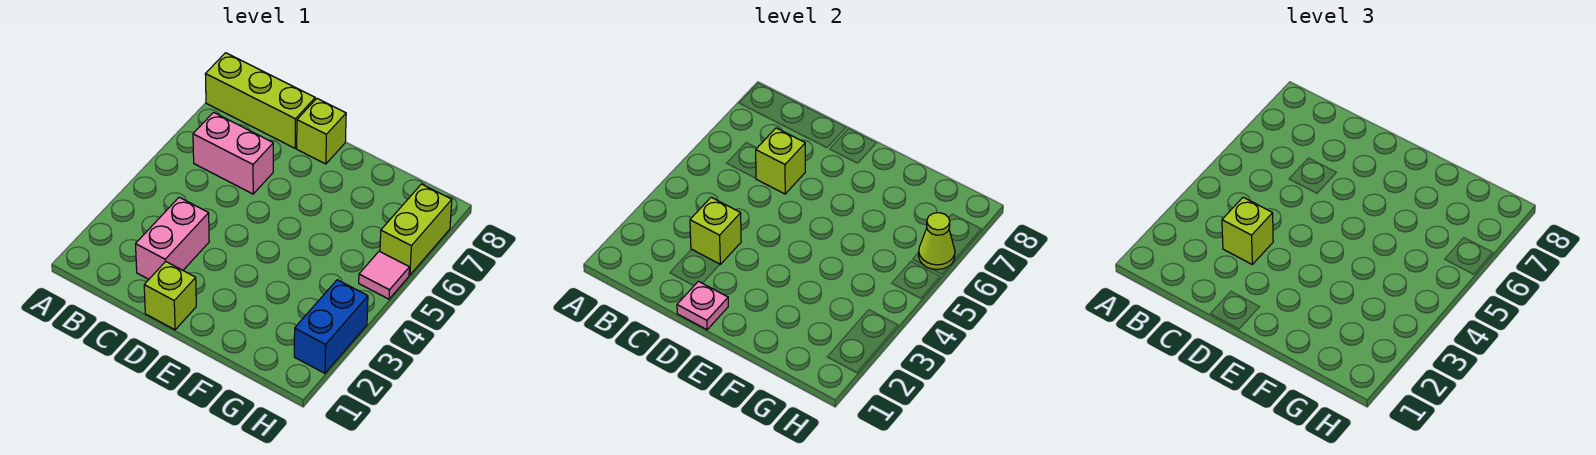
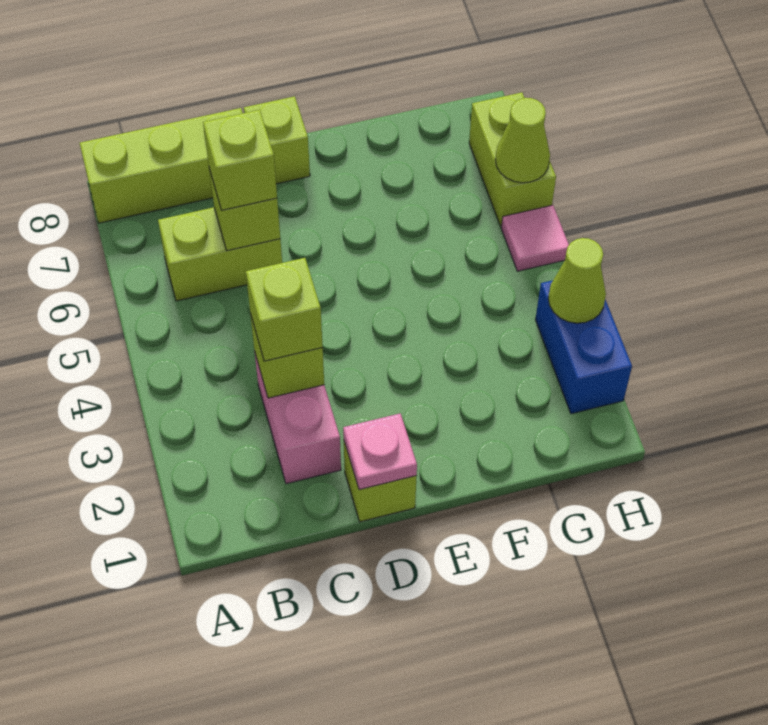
pink 1x2 brick [193,112,273,194] -> lime 1x2 brick [158,207,282,301]
none -> lime 1x1 brick [203,110,277,210]
none -> lime 1x1 cone [548,238,606,323]

